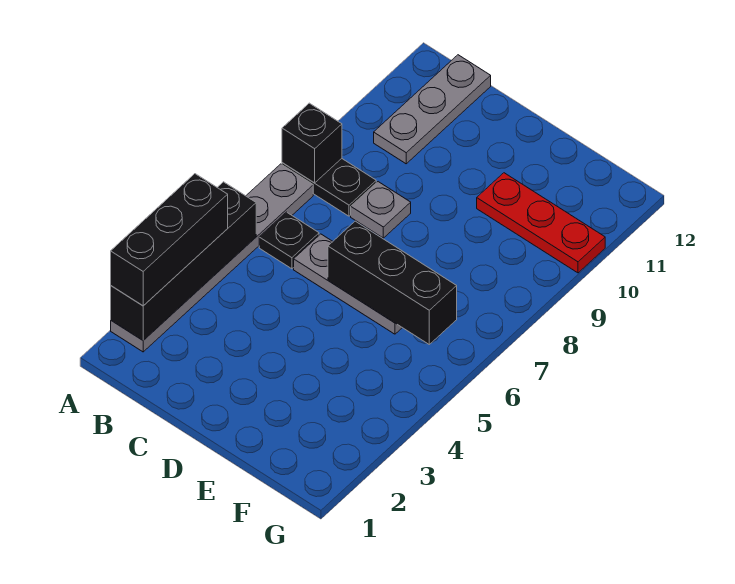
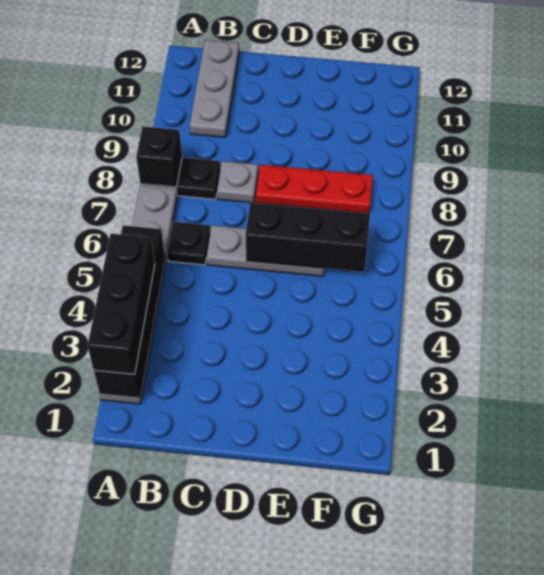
red 1x3 plate [477,173,605,273] -> red 1x3 plate moved to [256,165,373,214]

